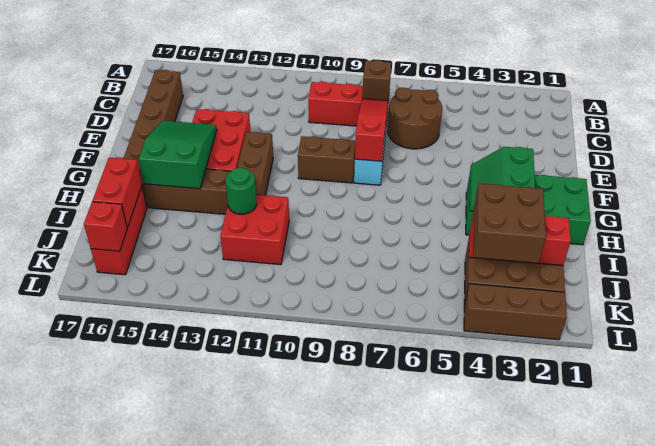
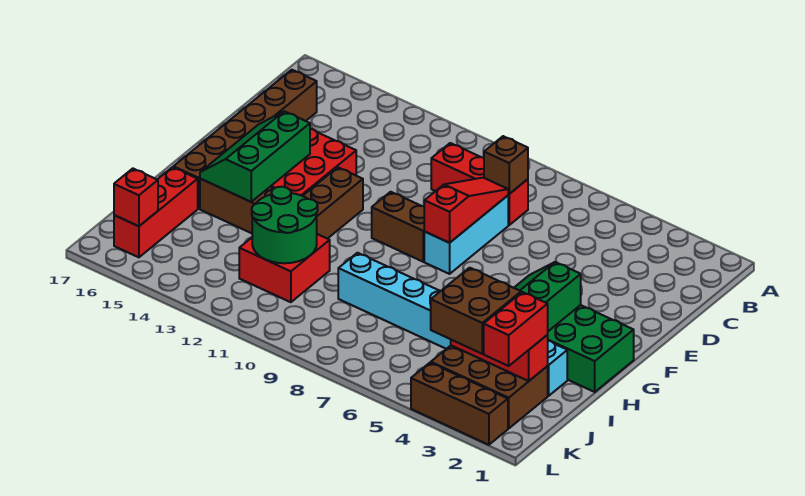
brown 2x2 round brick [388,88,442,149] -> none
green 2x3 slope [139,121,217,189] -> green 2x3 slope turned to [200,111,310,202]
none -> cyan 1x8 brick [338,253,567,396]
green 1x1 round brick [225,168,257,214] -> green 2x2 round brick [252,187,318,263]
red 1x2 brick [93,158,142,228] -> red 1x2 brick moved to [484,292,548,366]

